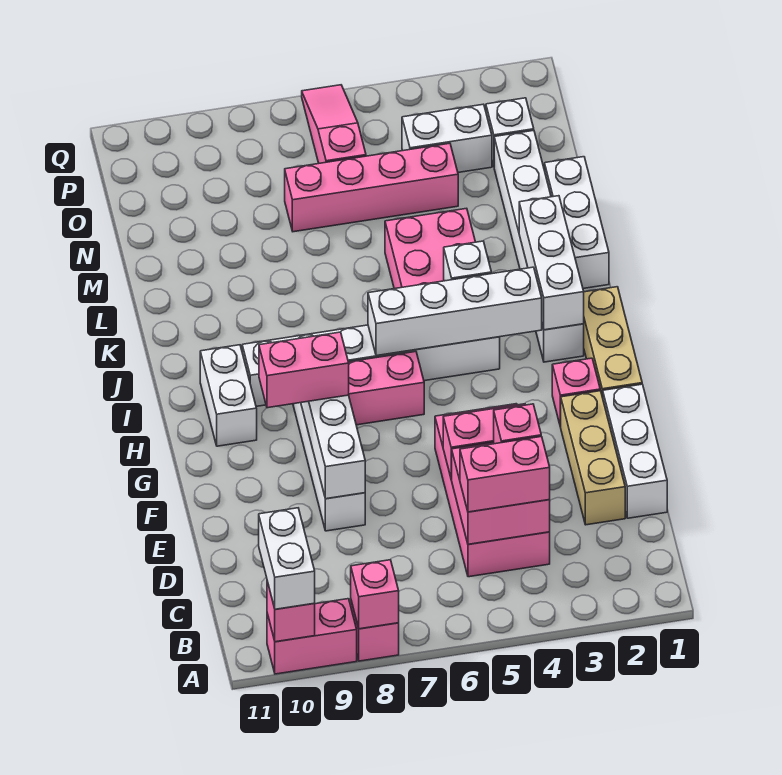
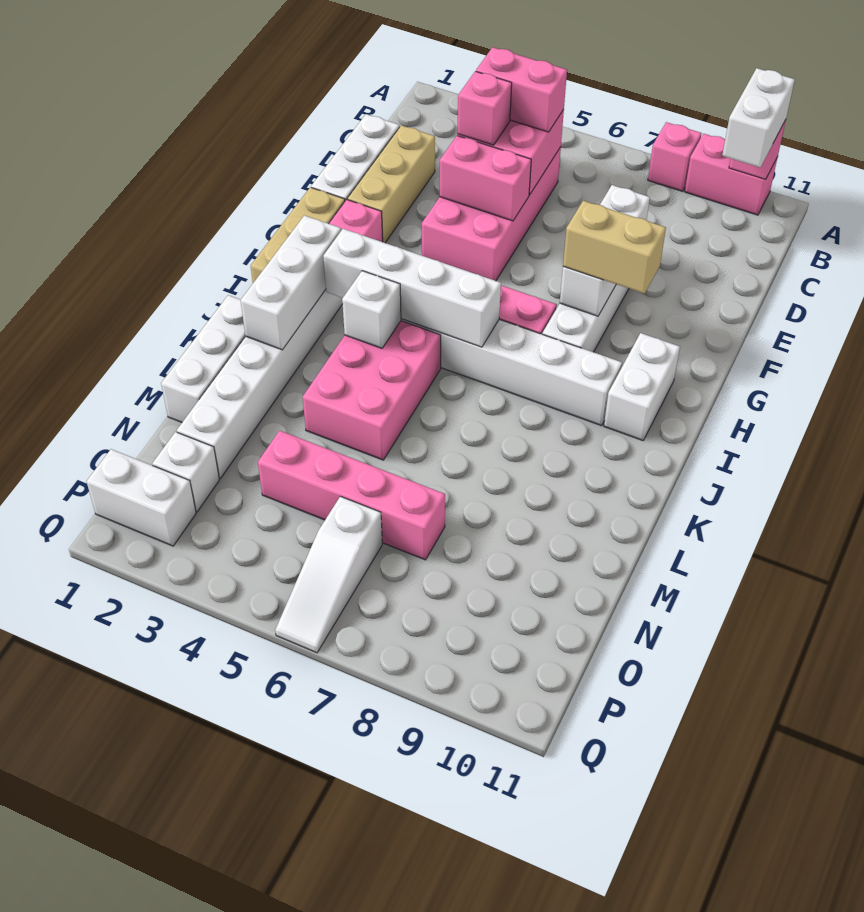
pink 1x1 brick [351,560,399,629] -> none
pink 1x2 brick [259,332,349,408] -> tan 1x2 brick [563,201,666,294]
white 1x2 brick [402,104,492,172] -> white 1x2 brick moved to [87,449,196,546]
pink 1x3 slope [302,85,366,163] -> white 1x3 slope [275,496,382,653]

